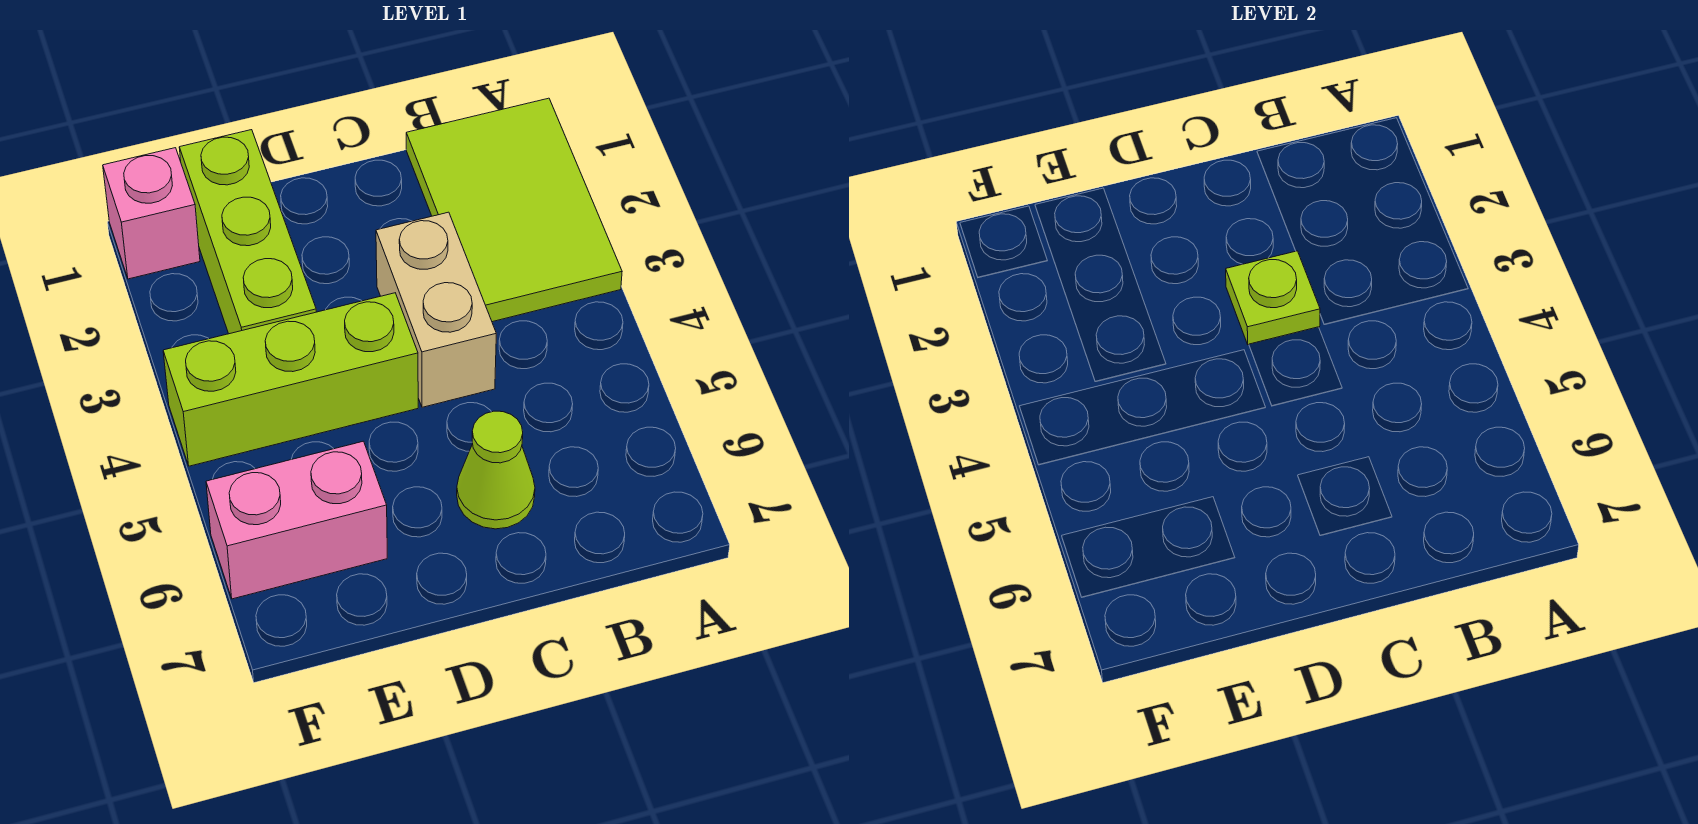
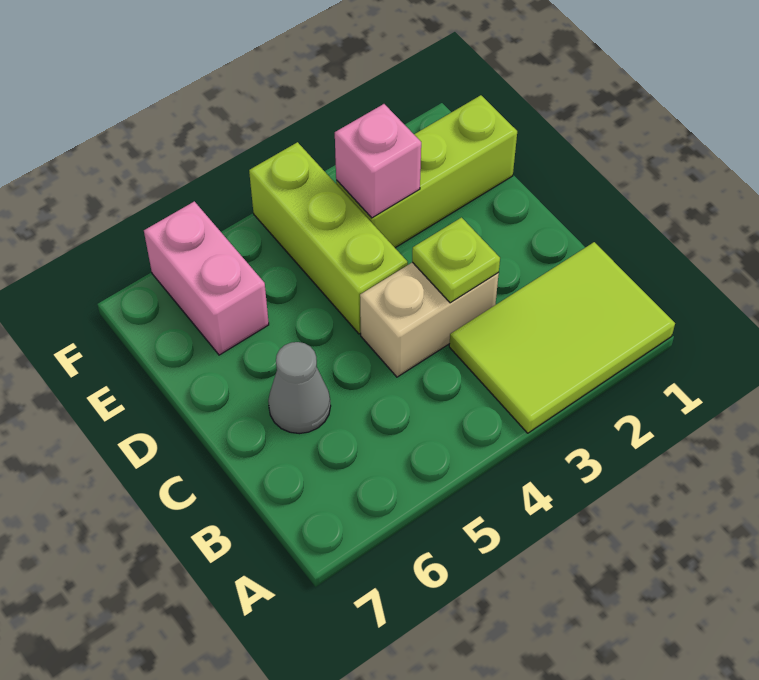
lime 1x1 cone [457,411,535,529] -> grey 1x1 cone [268,342,331,434]
pink 1x1 brick [103,148,200,279] -> pink 1x1 brick moved to [335,104,421,218]

